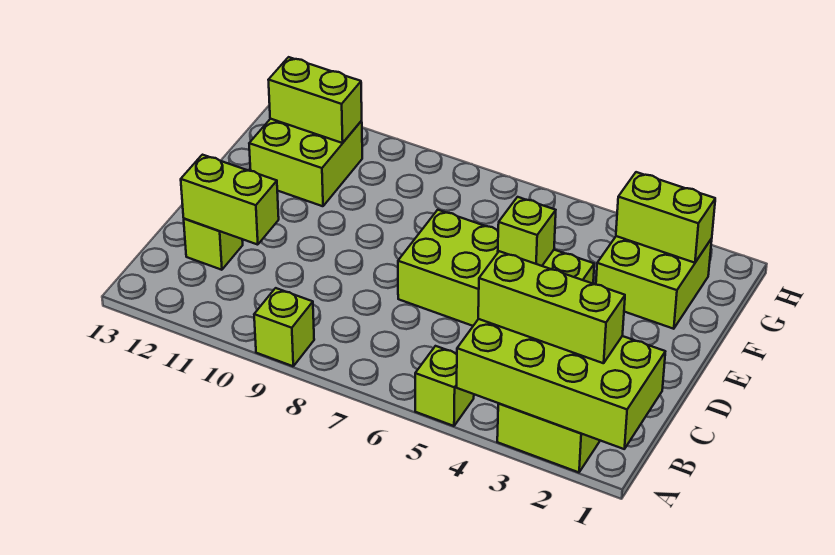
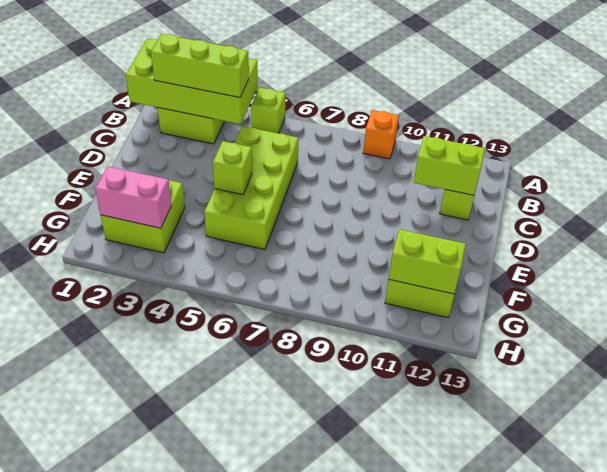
lime 1x1 brick [254,288,314,366] -> orange 1x1 brick [363,110,399,159]
lime 2x4 brick [398,210,594,326] -> lime 2x4 brick turned to [204,126,299,249]
lime 1x2 brick [616,172,715,263] -> pink 1x2 brick [95,166,172,228]

